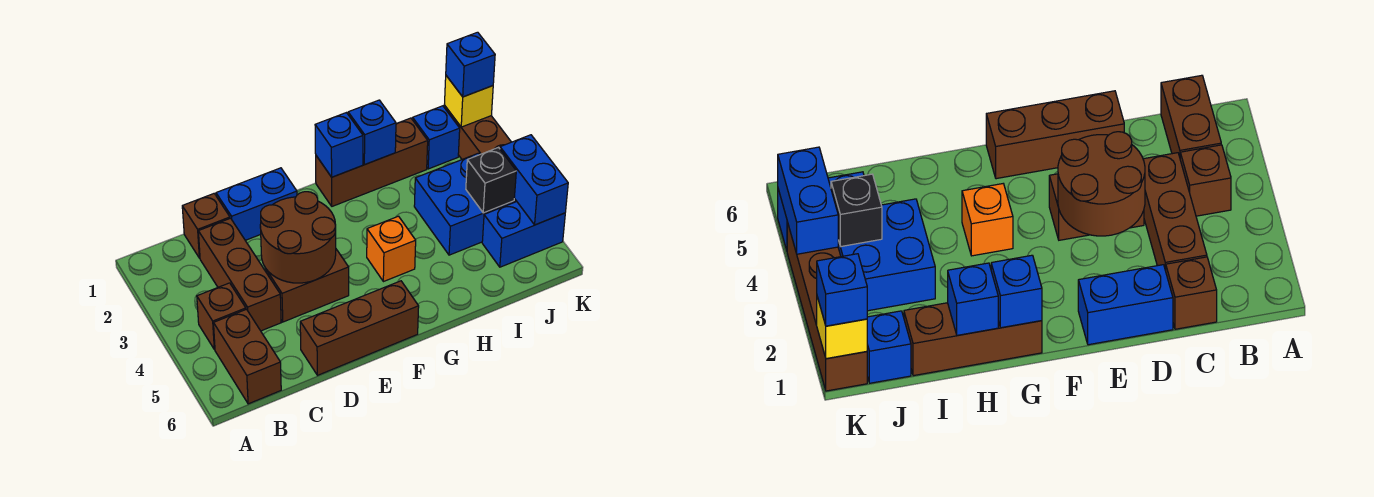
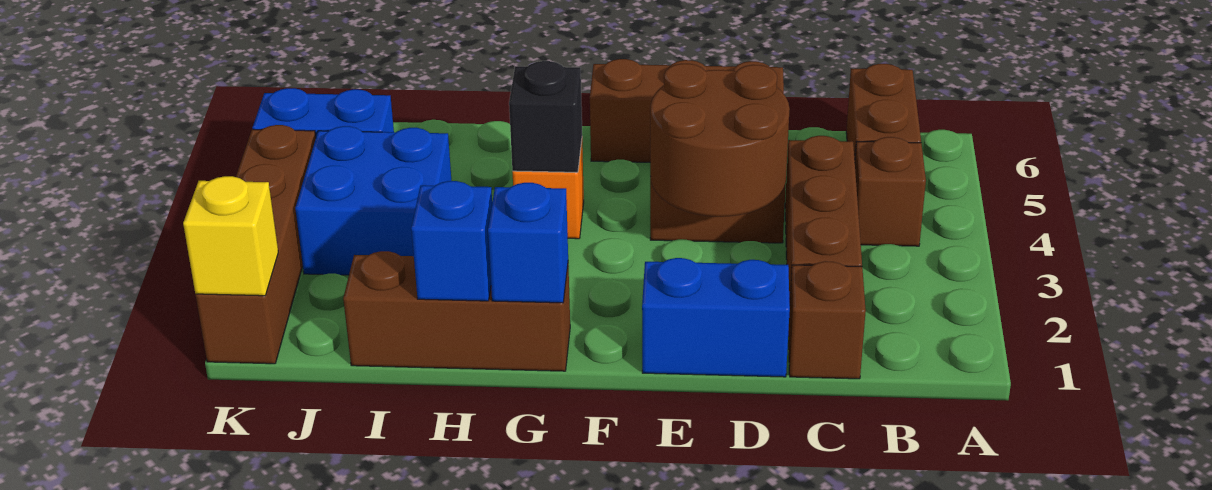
blue 1x1 brick [413,106,460,169] -> none
black 1x1 brick [466,148,516,213] -> black 1x1 brick moved to [509,61,582,172]
blue 1x1 brick [446,32,495,97] -> none
blue 1x2 brick [500,135,568,225] -> none

